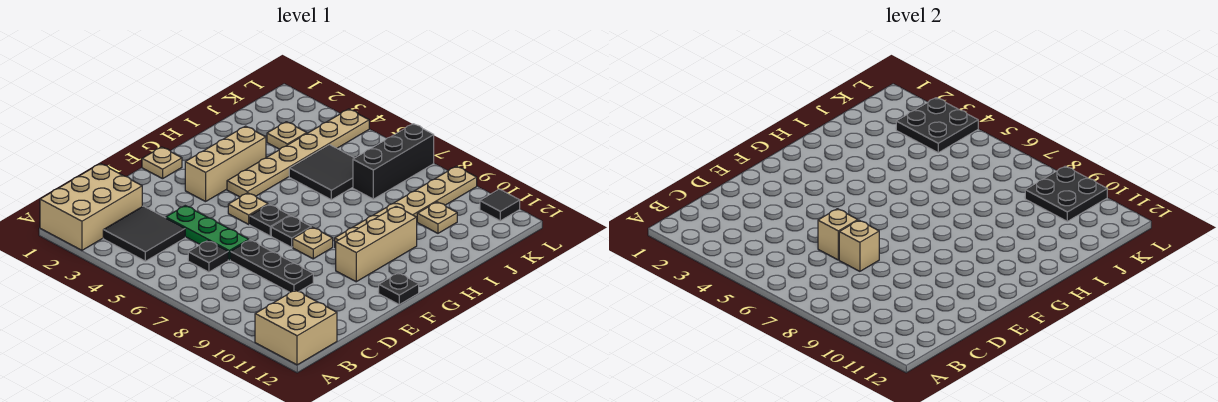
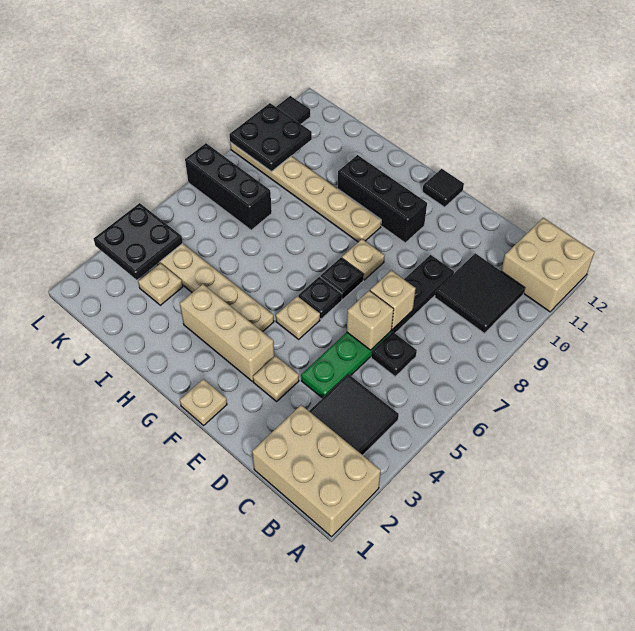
tan 1x3 brick [336,206,417,282] -> black 1x3 brick [338,155,427,243]
black 1x1 plate [379,273,419,304] -> black 1x1 tile [422,169,464,207]
black 2x2 tile [289,145,354,200] -> black 2x2 tile moved to [435,253,525,333]
tan 1x1 plate [417,202,457,233] -> tan 1x1 plate moved to [253,356,299,401]

